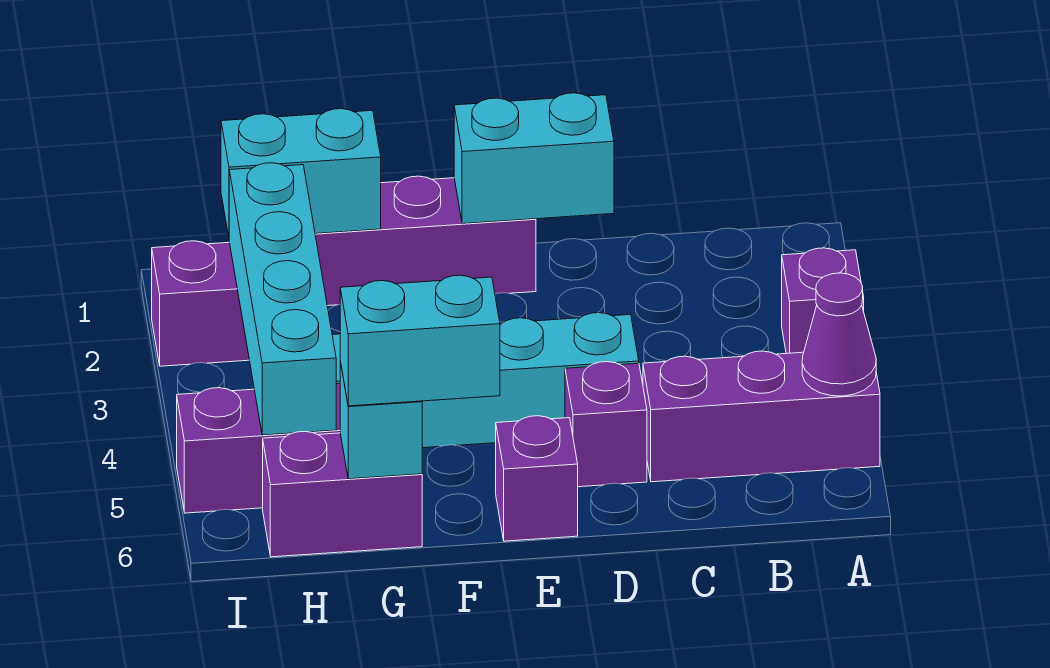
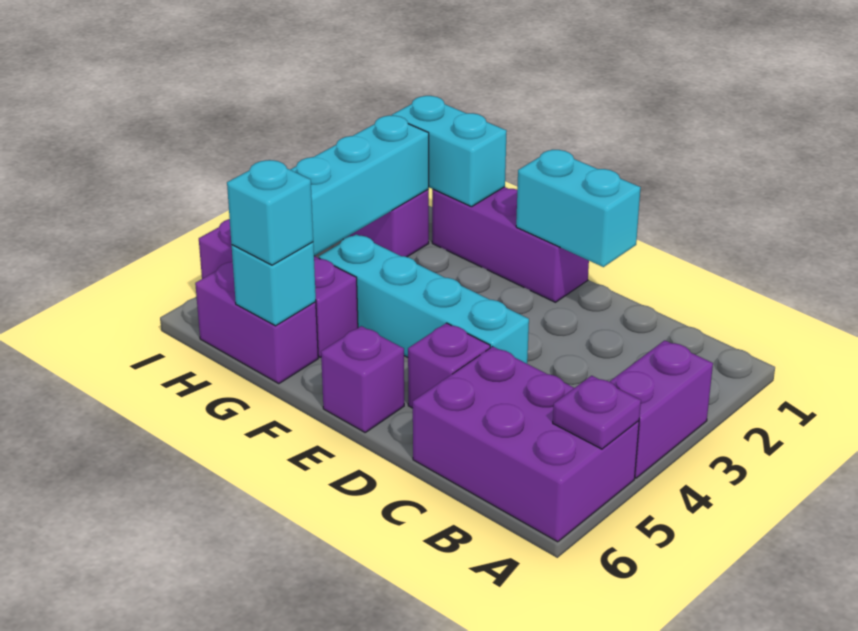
purple 1x1 brick [782,248,864,354] -> purple 1x2 brick [609,340,713,478]
purple 1x3 brick [643,351,880,482] -> purple 2x3 brick [413,346,639,542]
purple 1x1 cone [802,273,876,396] -> purple 1x1 plate [553,376,641,449]
cyan 1x2 brick [340,275,500,406] -> cyan 1x1 brick [227,160,313,265]

